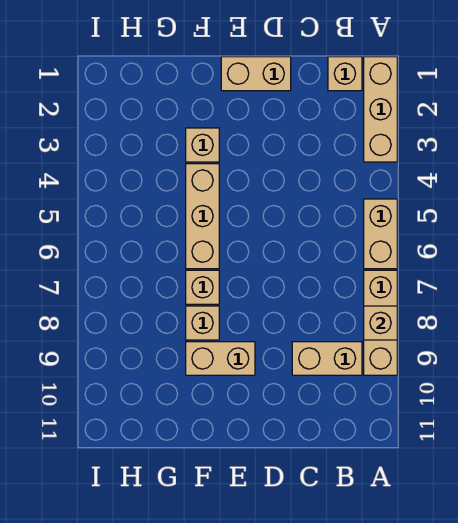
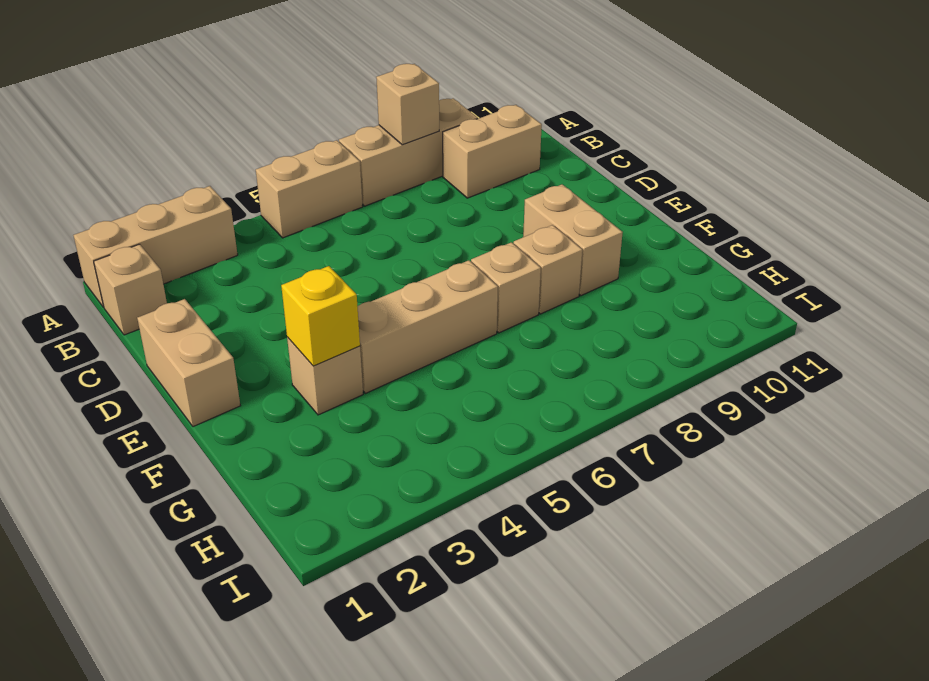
tan 1x2 brick [292,342,362,375] -> tan 1x2 brick turned to [443,105,542,198]
none -> yellow 1x1 brick [281,266,360,366]

